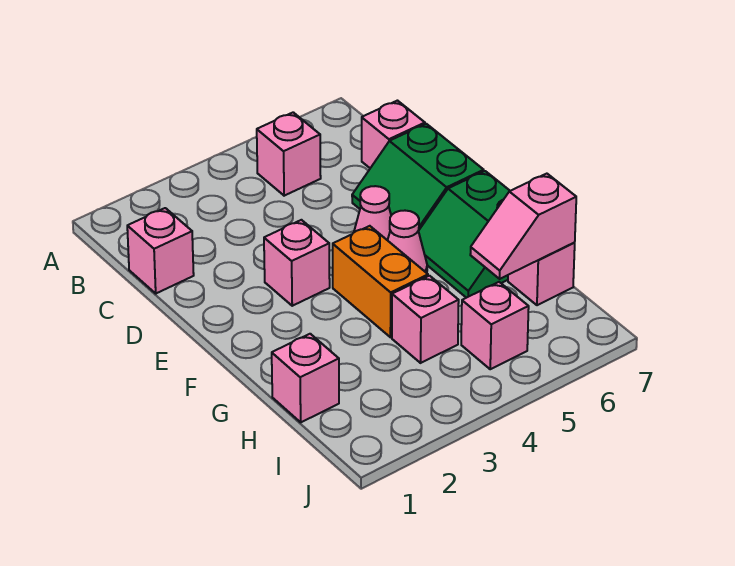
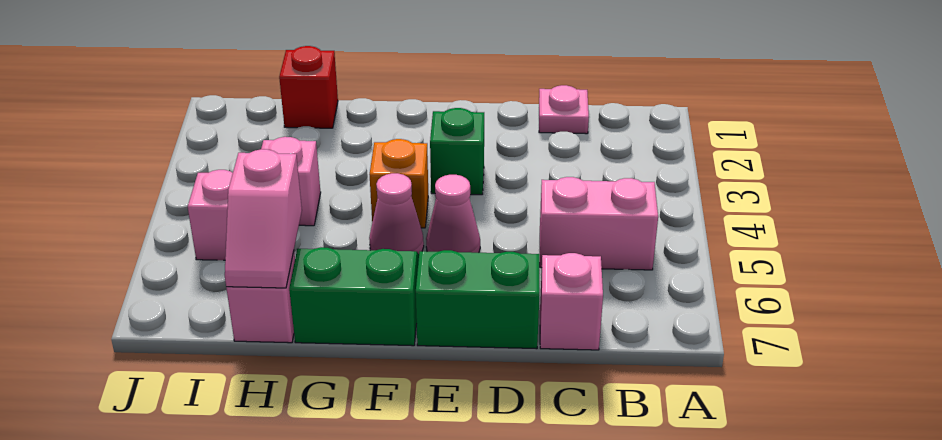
pink 1x1 brick [257,112,321,196] -> pink 1x2 brick [540,177,658,270]
pink 1x1 brick [127,208,194,293] -> pink 1x1 plate [539,85,589,134]
pink 1x1 brick [264,220,330,306] -> green 1x1 brick [430,108,484,195]
orange 1x2 brick [333,226,428,337] -> orange 1x1 brick [370,139,428,228]
pink 1x1 brick [272,334,339,422] -> red 1x1 brick [279,46,338,128]
pink 1x2 slope [470,174,576,279] -> pink 1x2 slope turned to [225,149,302,288]

